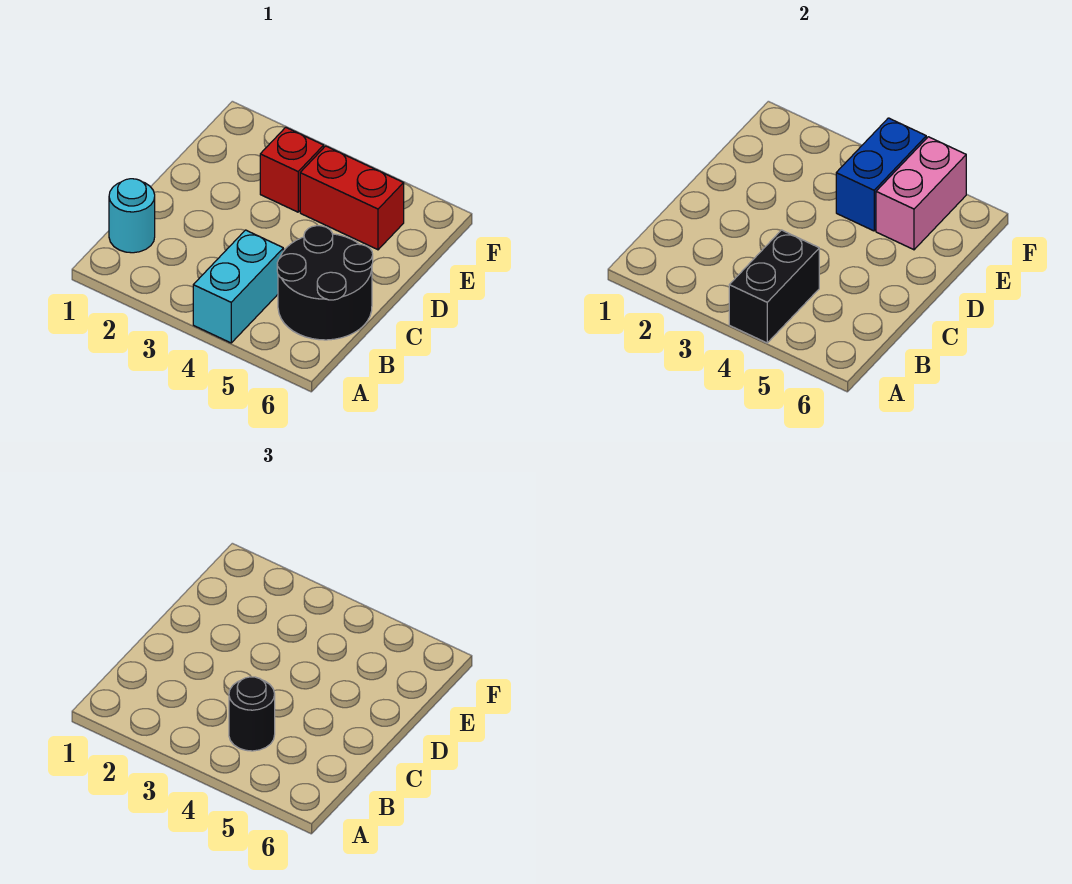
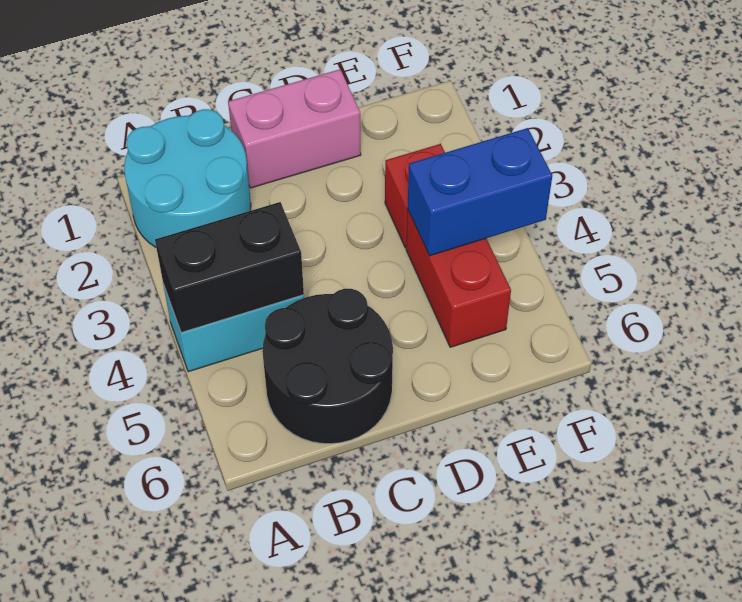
cyan 1x1 round brick [109,179,155,253] -> cyan 2x2 round brick [124,109,251,247]
black 1x1 round brick [229,677,275,751] -> none
pink 1x2 brick [876,137,966,250] -> pink 1x2 brick moved to [228,69,361,188]

